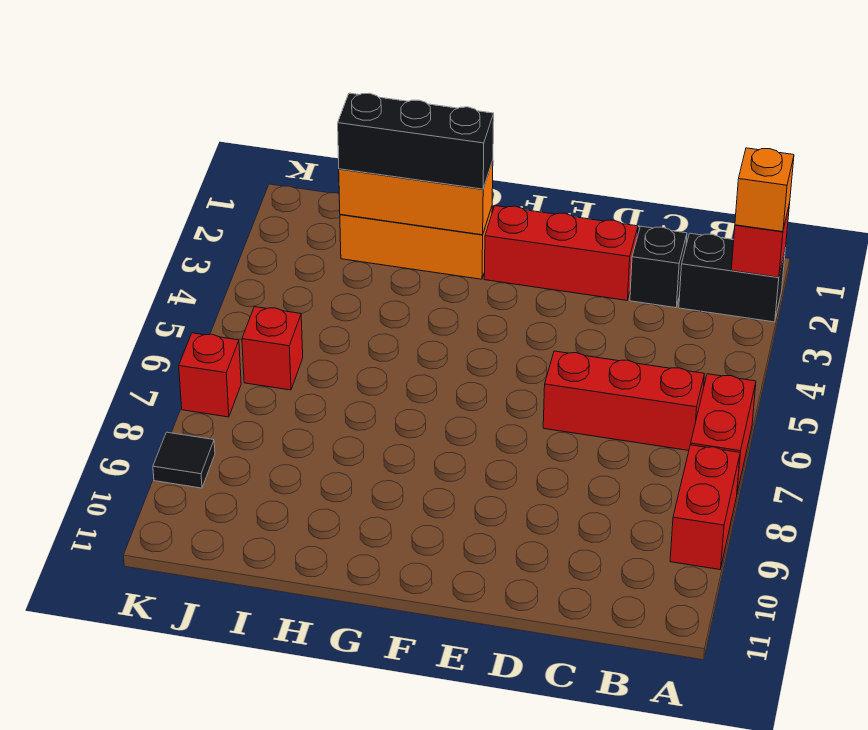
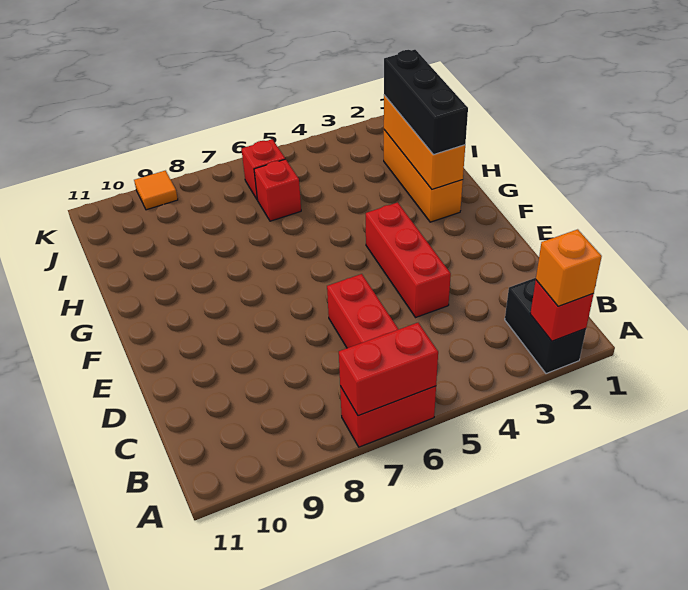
red 1x2 brick [670,445,740,570] -> red 1x2 brick moved to [339,323,438,416]
black 1x1 brick [630,226,687,308] -> none
red 1x3 brick [484,206,638,300] -> red 1x3 brick moved to [366,202,451,317]
red 1x1 brick [179,333,241,417] -> red 1x1 brick moved to [254,159,301,221]
black 1x1 tile [153,432,215,488] -> orange 1x1 tile [134,171,178,210]

